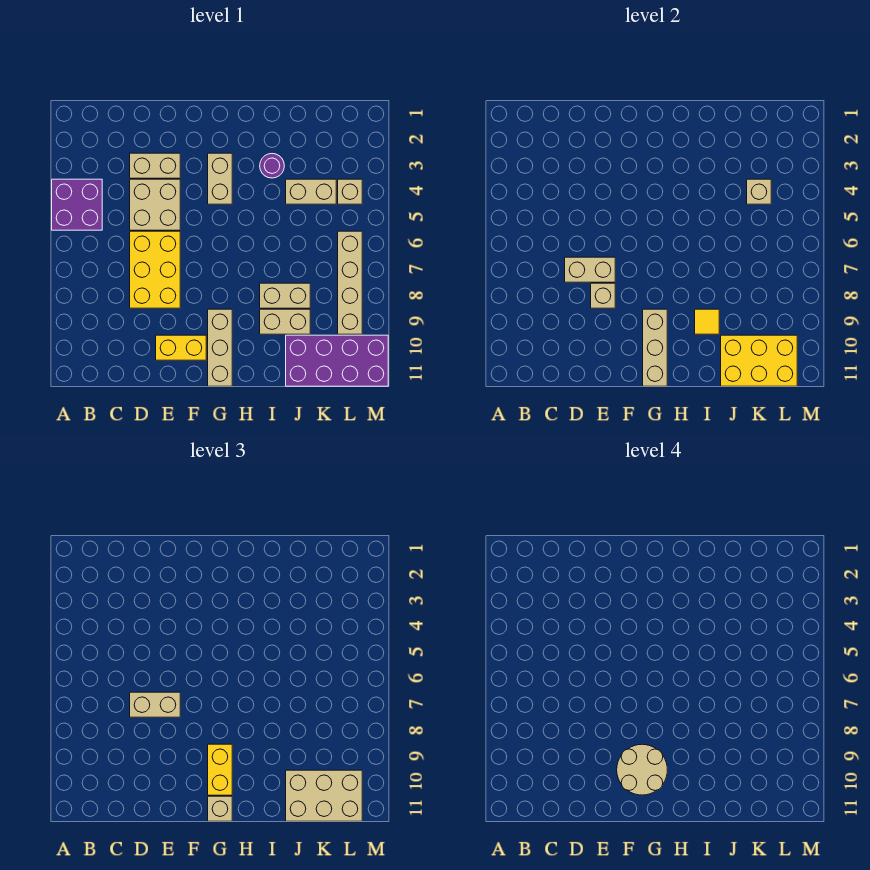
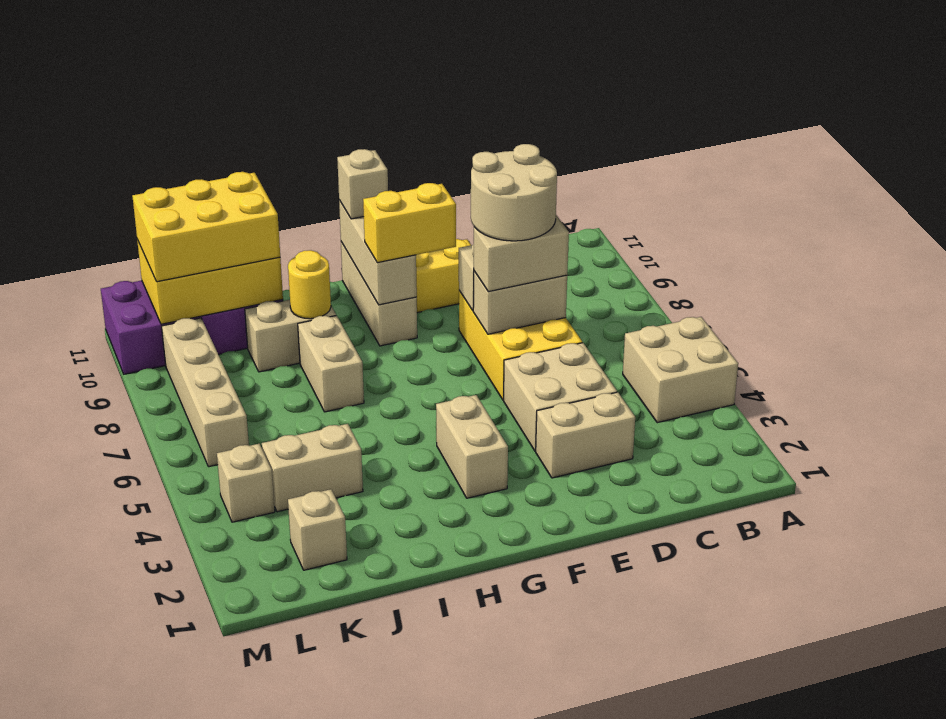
purple 2x2 brick [52,179,102,230] -> tan 2x2 brick [623,317,738,423]
tan 2x2 round brick [617,744,667,795] -> tan 2x2 round brick moved to [471,144,557,241]
yellow 1x2 brick [208,744,232,795] -> yellow 1x2 brick turned to [363,183,456,263]
purple 1x1 round brick [260,154,284,178] -> none
tan 1x2 brick [260,283,310,308] -> tan 1x2 brick turned to [298,315,364,412]
yellow 1x1 tile [695,309,719,334] -> yellow 1x1 round brick [288,250,331,319]
tan 2x3 brick [286,770,362,821] -> yellow 2x3 brick [132,172,280,282]
tan 1x1 brick [747,179,771,204] -> tan 1x1 brick moved to [288,489,347,570]

